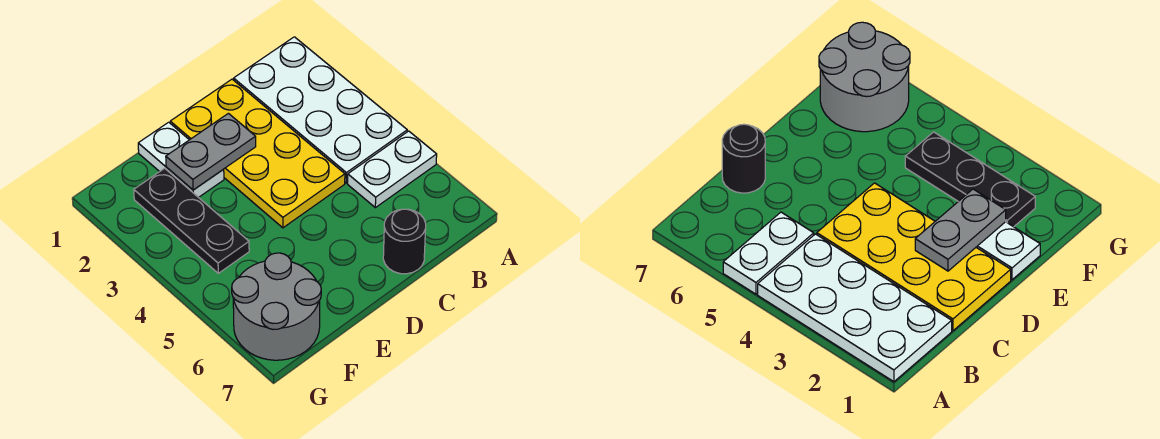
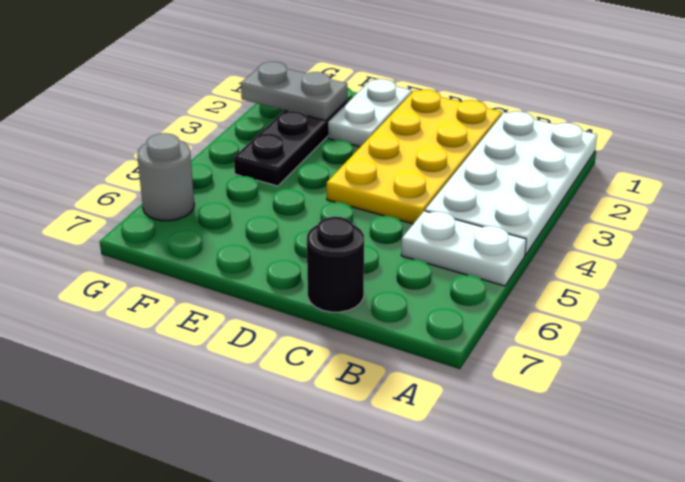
grey 1x2 plate [166,113,256,190] -> grey 1x2 plate moved to [241,62,347,121]
grey 2x2 round brick [232,253,321,360] -> grey 1x1 round brick [137,133,194,221]

